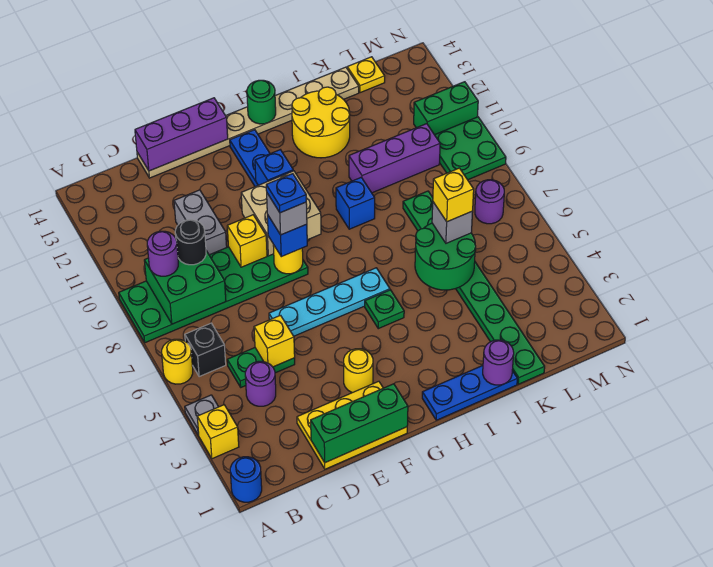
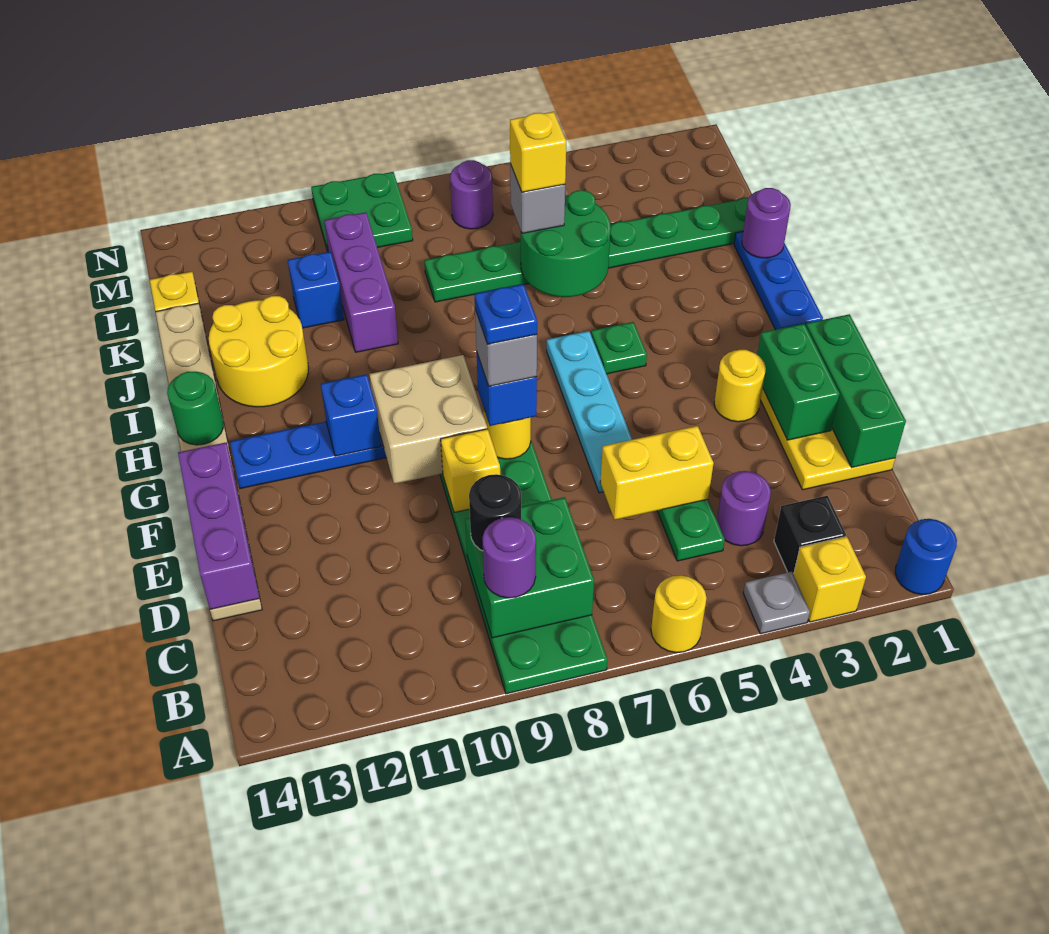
black 1x1 brick [185,323,226,377] -> black 1x1 brick moved to [774,496,846,574]
yellow 1x1 brick [254,315,295,367] -> yellow 1x2 brick [600,426,714,520]
grey 1x2 brick [174,190,227,255] -> none
blue 1x1 brick [336,177,375,229] -> blue 1x1 brick moved to [288,252,344,328]
green 1x2 brick [414,82,478,135] -> green 1x2 brick moved to [757,324,840,440]

